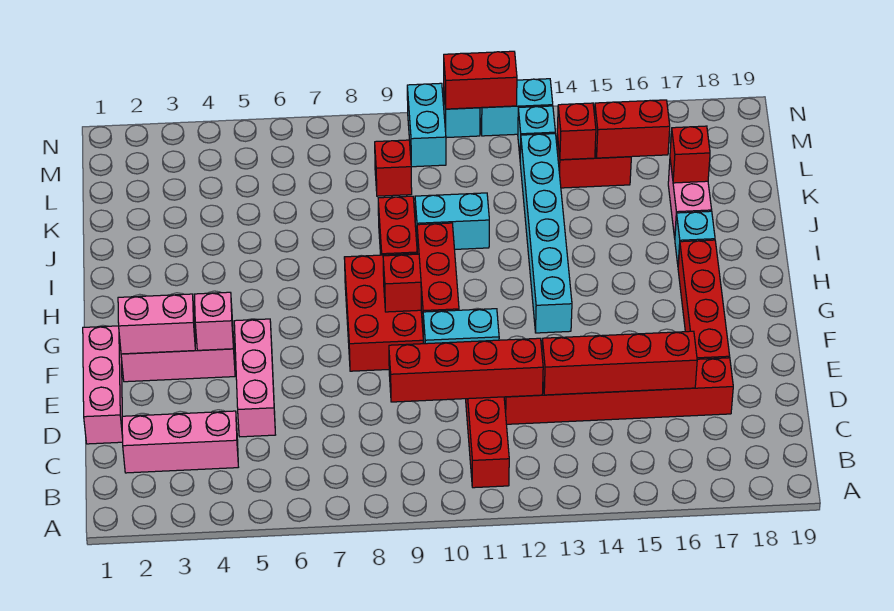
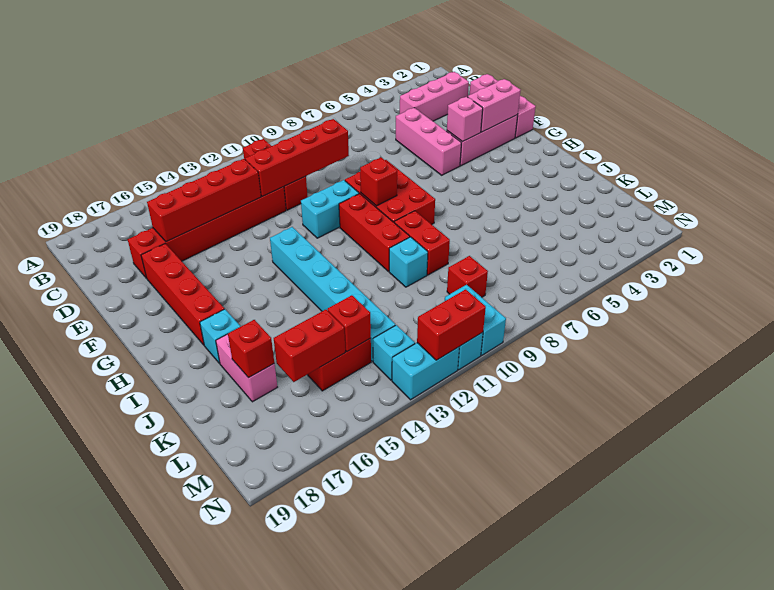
cyan 1x2 brick [415,193,489,249] -> cyan 1x1 brick [389,237,428,287]

